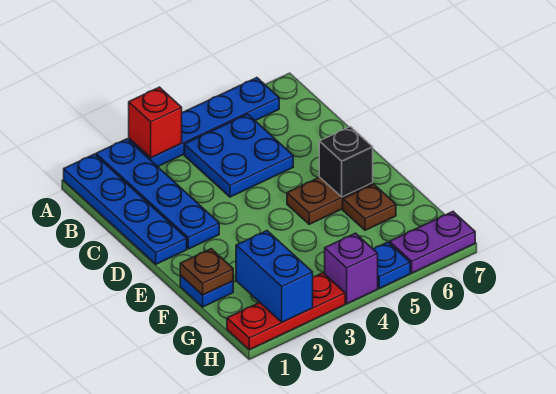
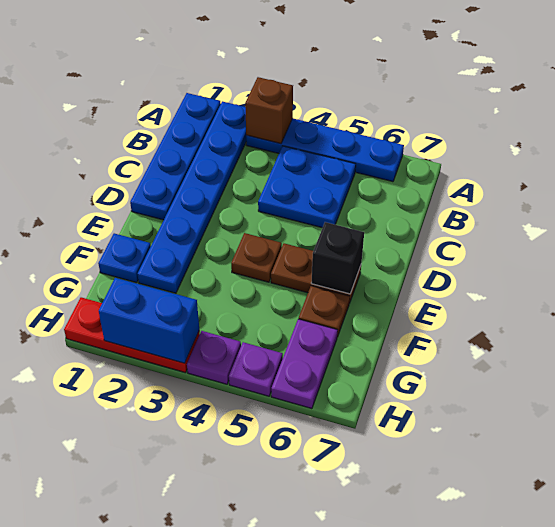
blue 1x4 plate [96,139,219,249] -> blue 1x6 plate [138,101,246,293]
red 1x1 brick [129,87,182,158] -> brown 1x1 brick [245,77,293,144]
brown 1x1 plate [180,249,233,295] -> brown 1x1 plate moved to [231,233,282,282]
blue 1x2 brick [236,231,313,322] -> blue 1x2 brick turned to [99,278,199,363]
purple 1x1 brick [325,233,378,304] -> purple 1x1 plate [187,331,241,384]
blue 1x1 plate [373,242,410,288] -> purple 1x1 plate [229,342,283,396]
purple 1x2 plate [390,212,475,273] -> purple 1x2 plate turned to [271,319,338,409]

